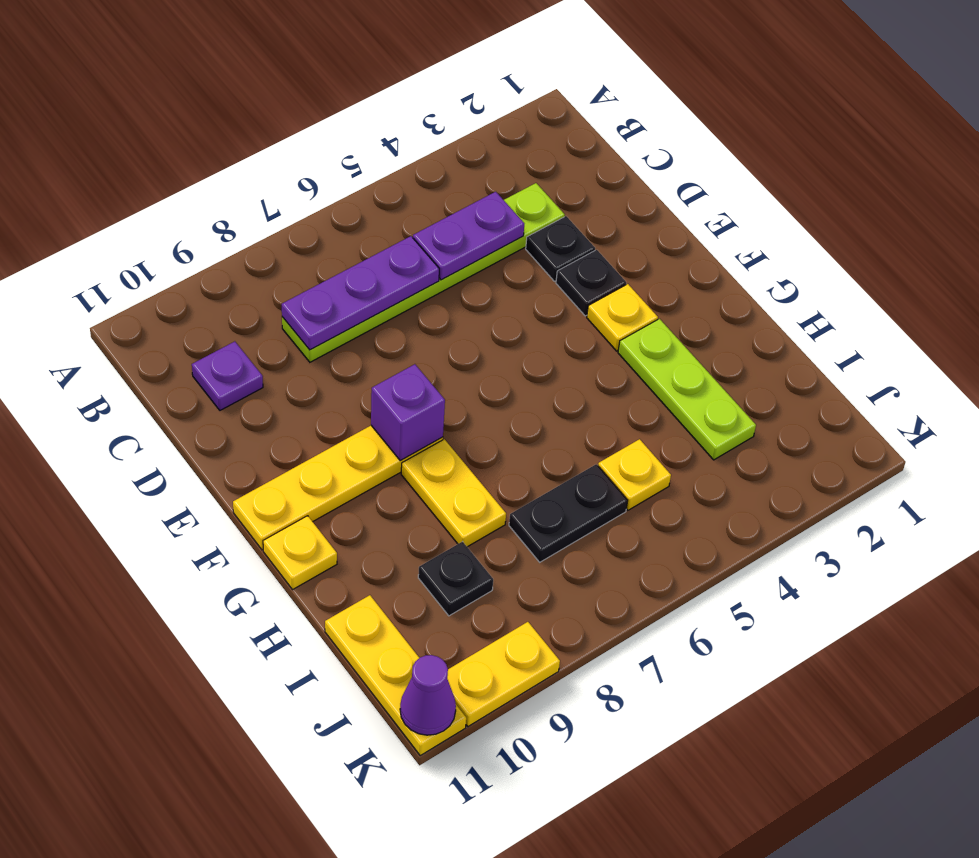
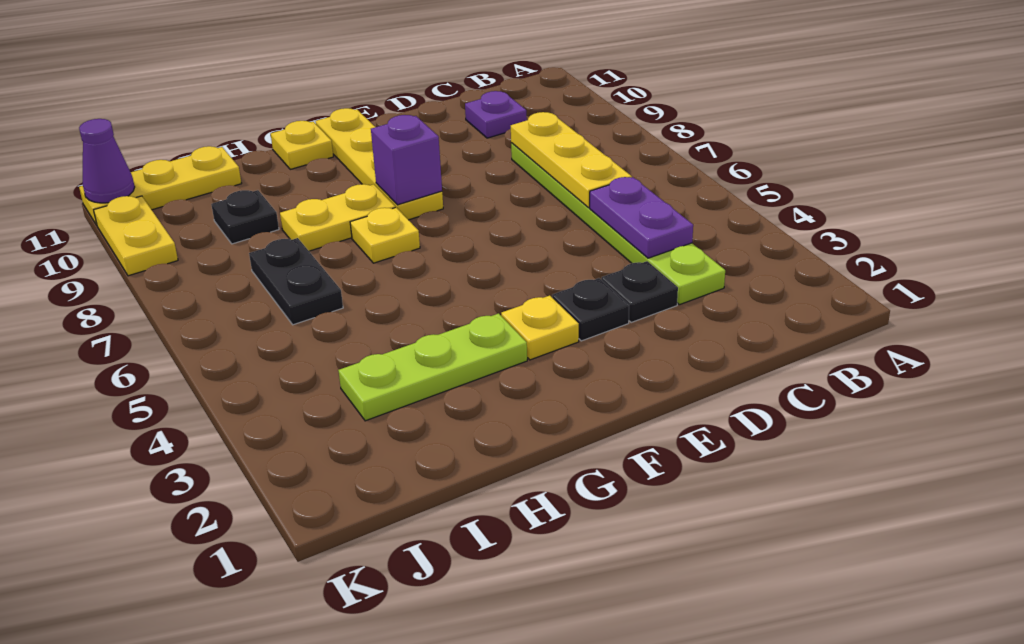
purple 1x3 plate [282,236,439,350] -> yellow 1x3 plate [511,112,632,208]
yellow 1x1 plate [598,439,671,510] -> yellow 1x1 plate moved to [350,207,420,263]

